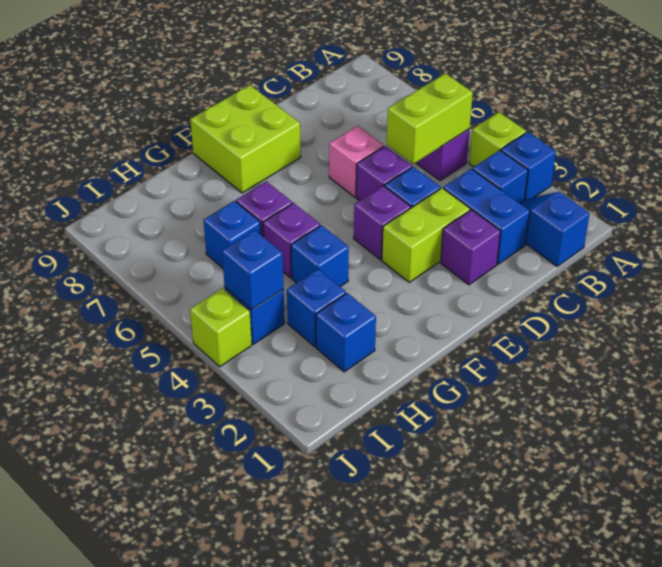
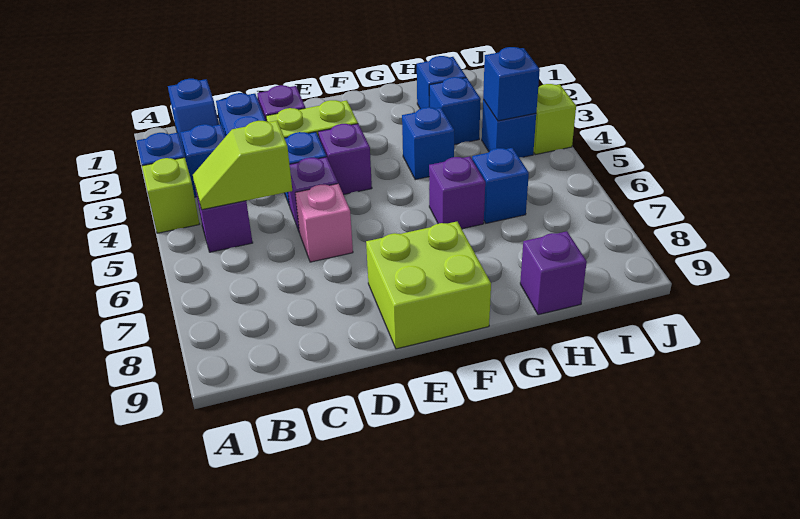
lime 1x2 brick [387,73,473,164] -> lime 1x2 slope [193,121,292,210]
purple 1x1 brick [263,203,320,278] -> purple 1x1 brick moved to [520,231,587,315]

